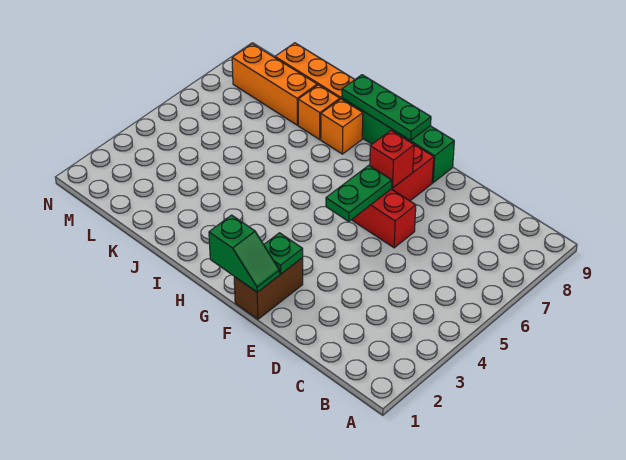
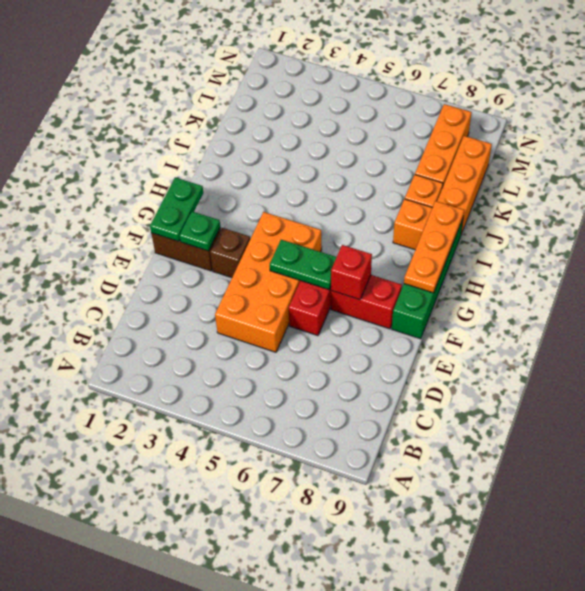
none -> orange 2x4 brick [215,212,322,352]
green 1x2 slope [209,215,280,292] -> green 1x2 plate [150,178,203,242]
none -> brown 1x1 brick [210,228,250,278]
green 1x3 plate [342,75,431,140] -> orange 1x3 plate [404,201,464,293]

